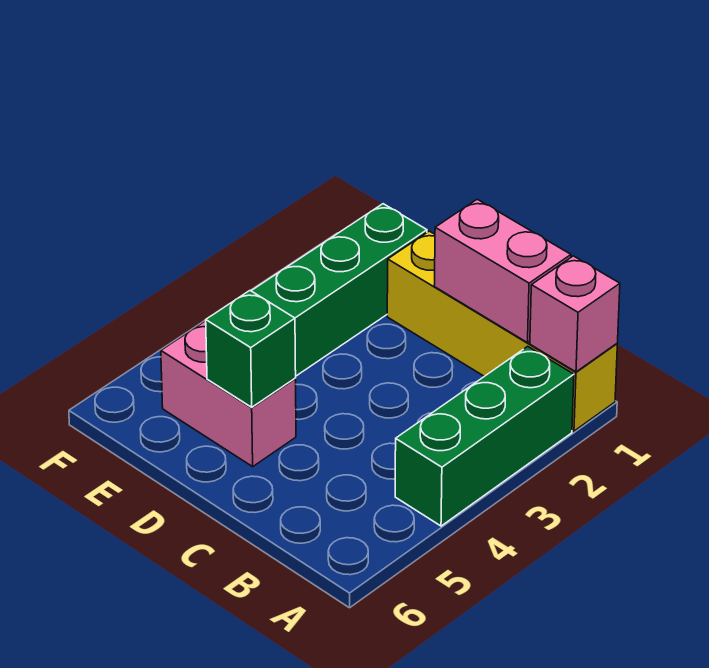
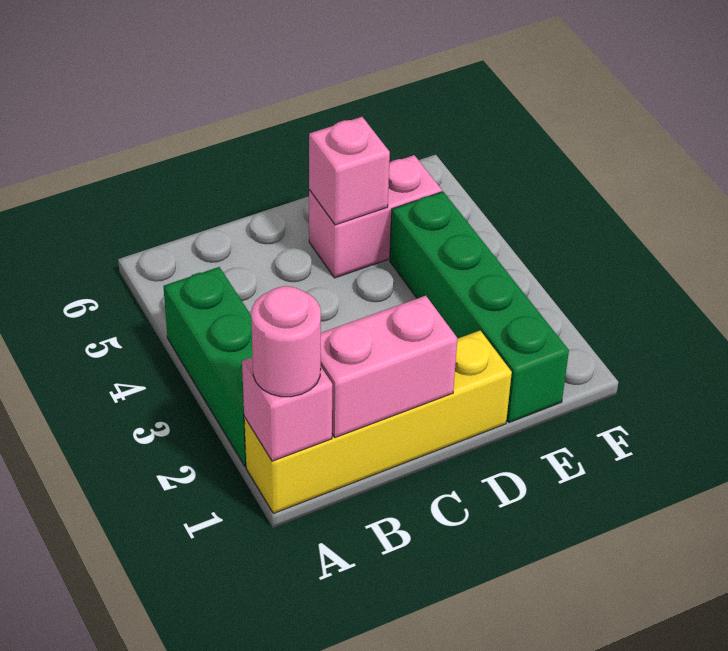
none -> pink 1x1 round brick [251,286,321,397]
green 1x1 brick [206,290,296,407] -> pink 1x1 brick [309,117,390,225]

